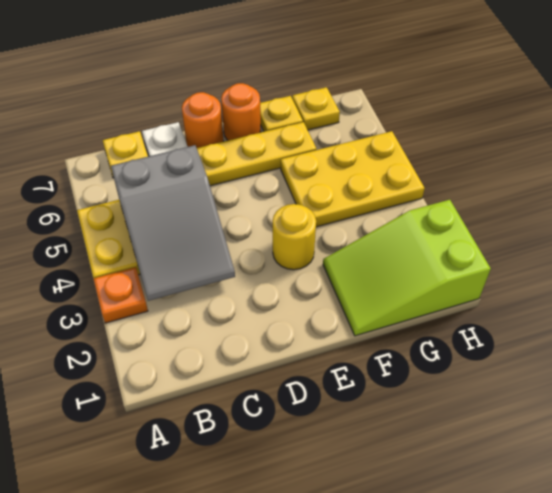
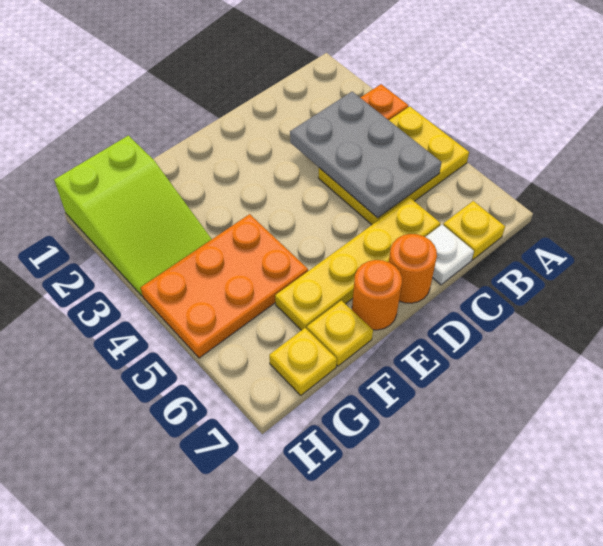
grey 2x3 slope [111,145,235,301] -> grey 2x3 plate [290,92,441,218]
yellow 1x1 round brick [273,204,316,270] -> none
lime 2x3 slope [323,200,491,336] -> lime 2x3 slope turned to [54,136,212,296]
yellow 2x3 plate [281,131,425,227] -> orange 2x3 plate [141,214,308,358]

